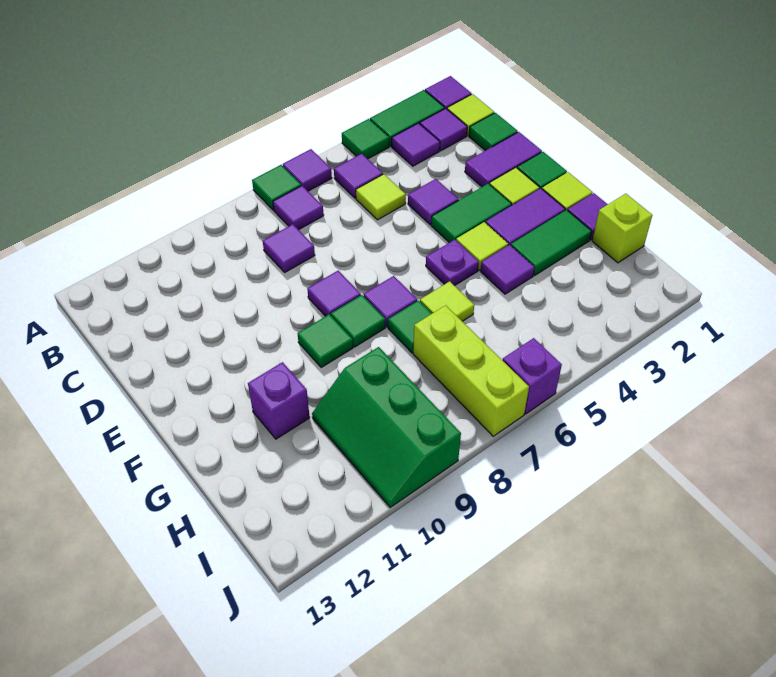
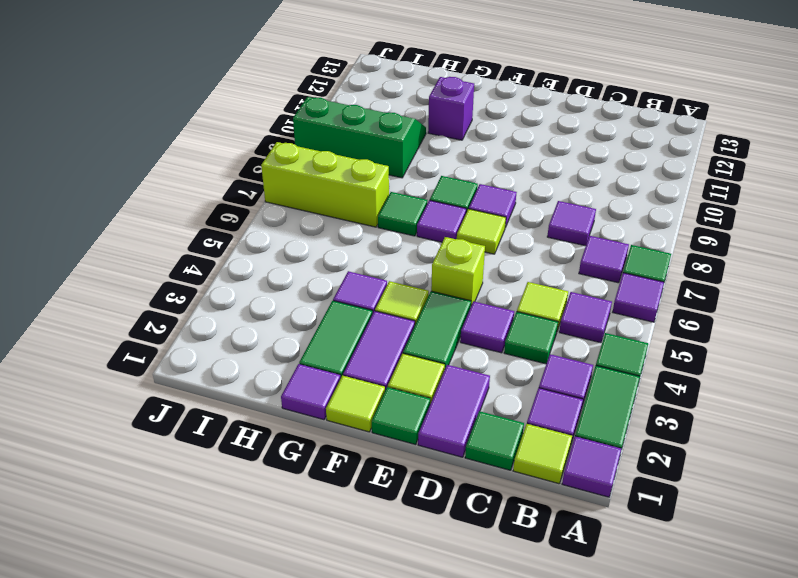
purple 1x1 plate [426,240,479,286] -> none
green 1x1 tile [298,314,353,368] -> green 1x1 tile moved to [504,312,558,364]
lime 1x1 tile [420,281,474,321] -> lime 1x1 tile moved to [457,209,506,254]
lime 1x1 brick [592,194,652,263] -> lime 1x1 brick moved to [431,237,485,305]
purple 1x1 brick [503,338,562,414] -> none

